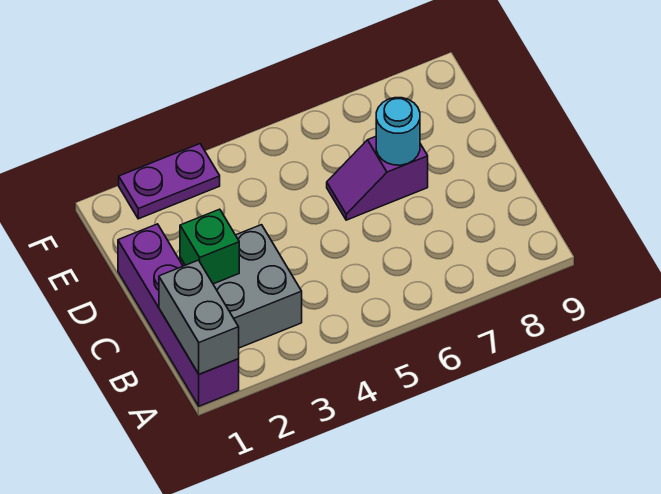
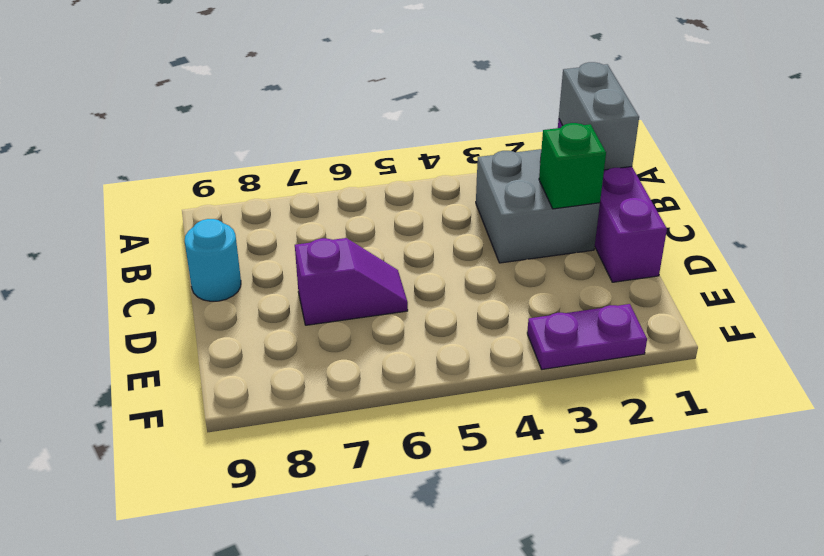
cyan 1x1 round brick [376,98,420,165] -> cyan 1x1 round brick moved to [185,219,241,301]

